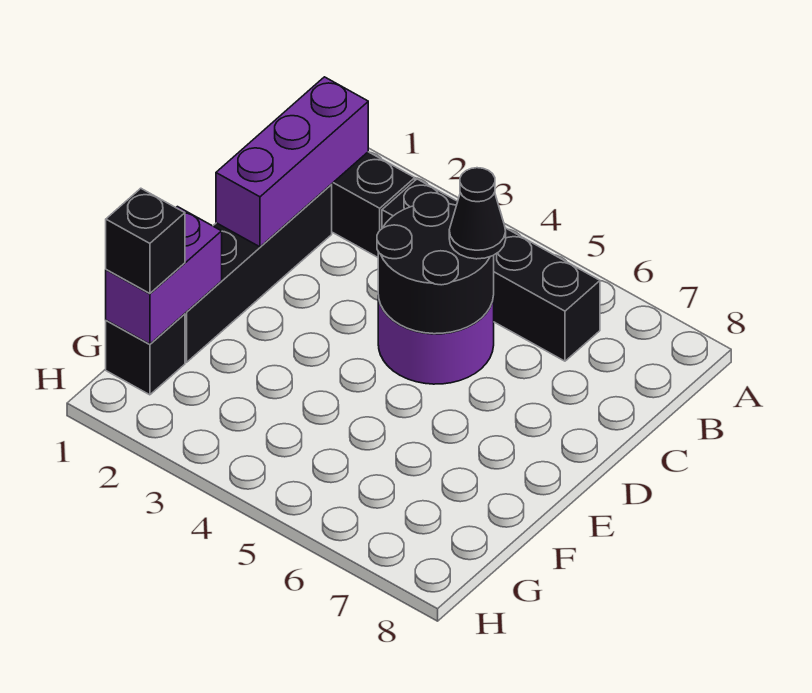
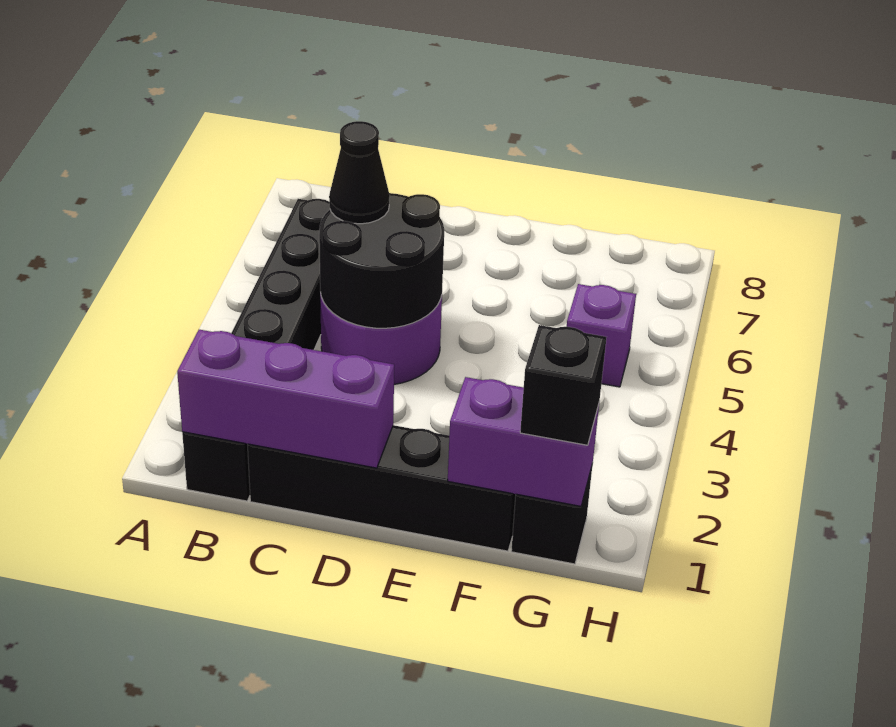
none -> purple 1x1 brick [567,284,636,387]

